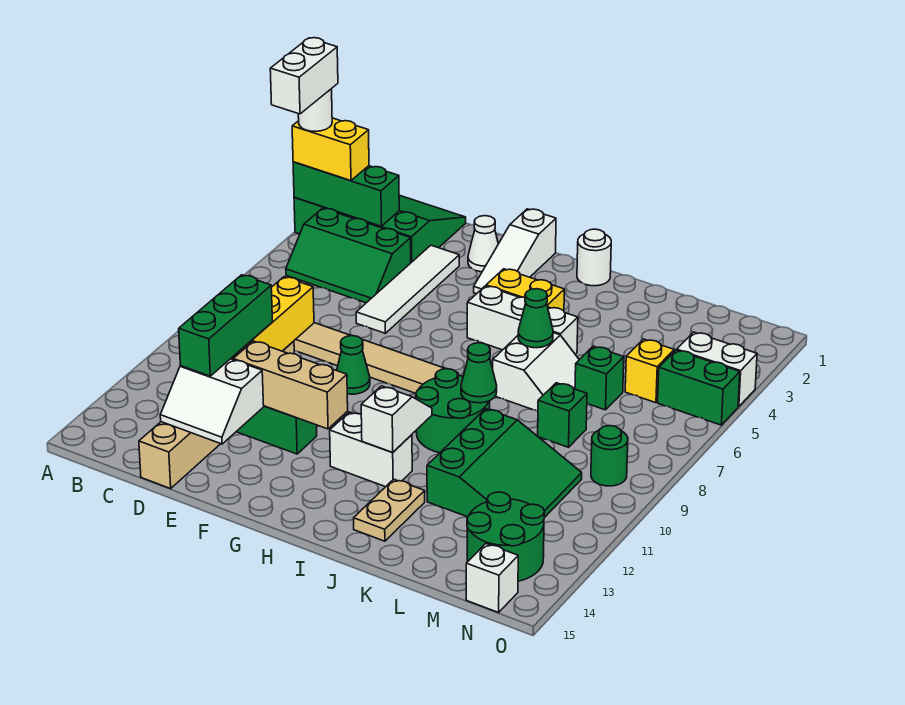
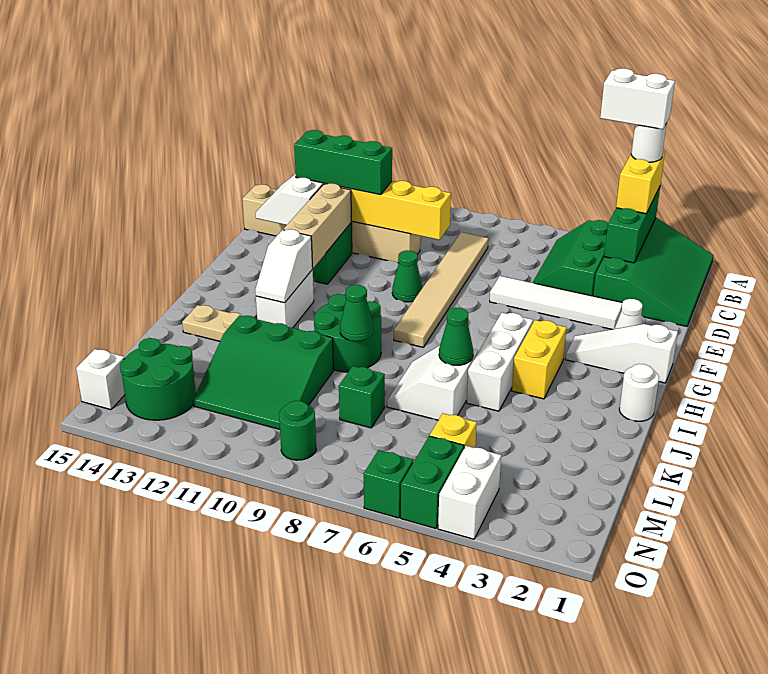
white 1x2 slope [361,386,432,452] -> white 1x2 slope turned to [255,229,313,303]
white 2x2 slope [493,333,579,411] -> white 2x2 slope turned to [387,345,478,420]
green 1x1 brick [575,346,624,410] -> green 1x1 brick moved to [364,450,413,518]

